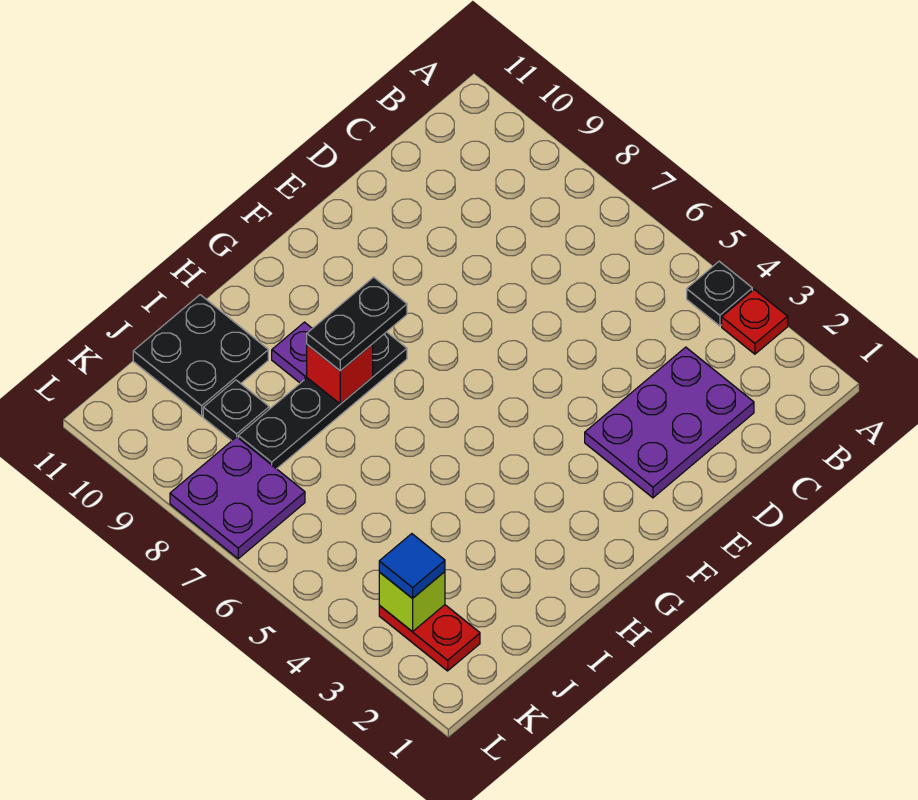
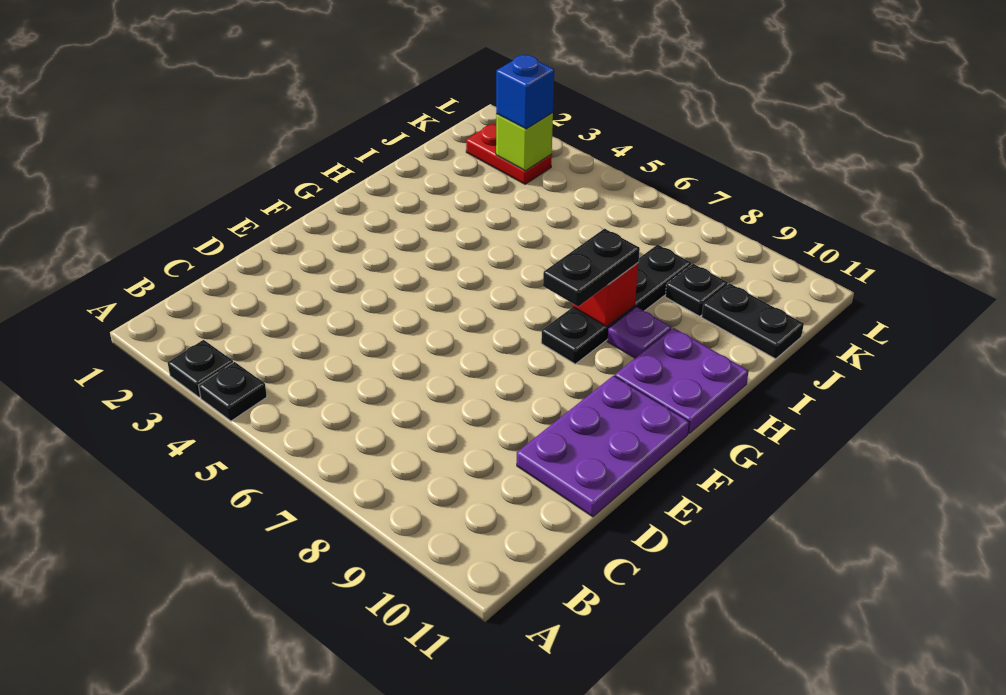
red 1x1 plate [722,290,788,354] -> black 1x1 plate [168,340,233,397]
purple 2x3 plate [585,347,754,498] -> purple 2x3 plate moved to [517,376,689,517]
black 2x2 plate [133,295,268,416] -> black 1x2 plate [702,283,804,359]
blue 1x1 tile [379,534,445,598] -> blue 1x1 brick [496,54,554,129]
purple 2x2 plate [170,437,305,559] -> purple 2x2 plate moved to [615,328,749,433]

